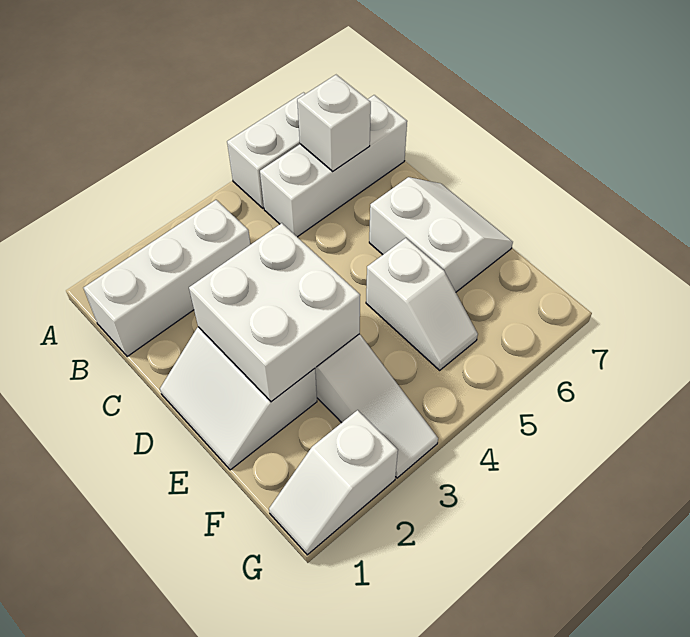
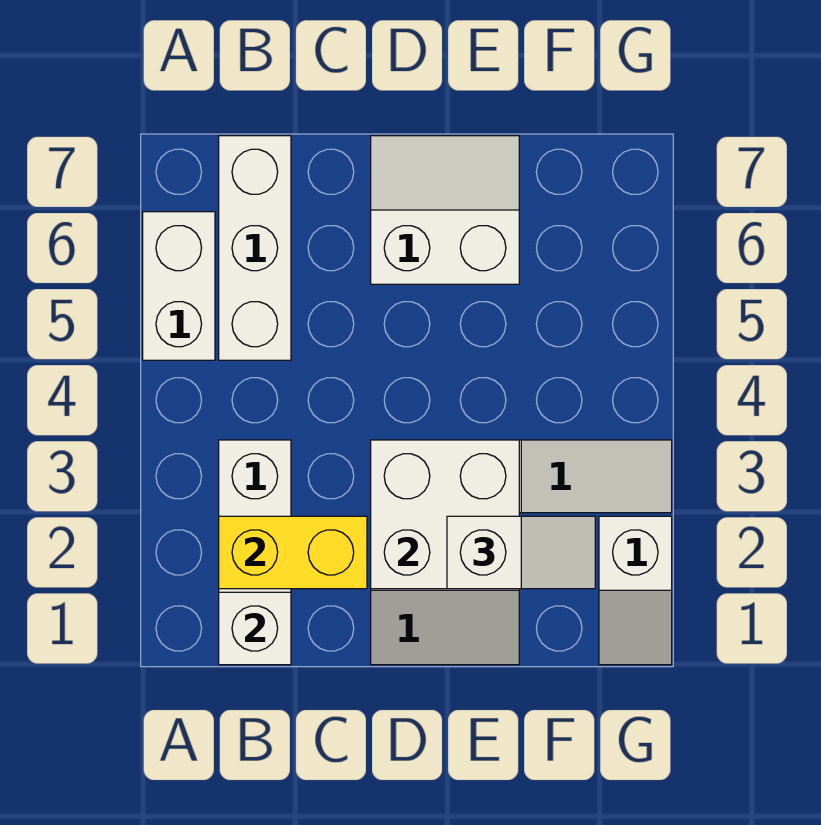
none -> yellow 1x2 brick [219,516,367,589]
white 1x1 brick [297,75,371,171] -> white 1x1 brick moved to [219,592,291,665]
white 1x2 slope [366,238,478,370] -> white 1x2 slope moved to [447,516,595,589]

